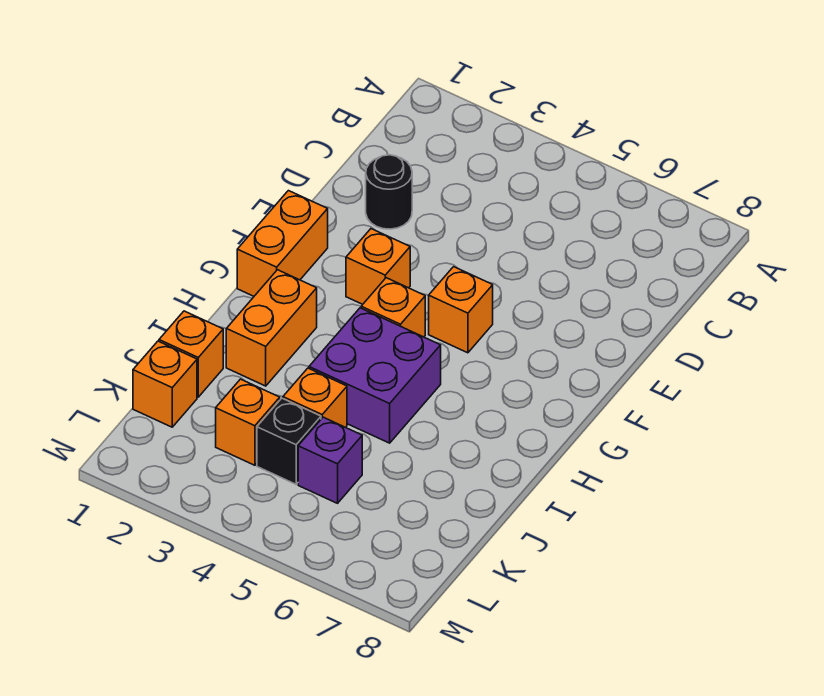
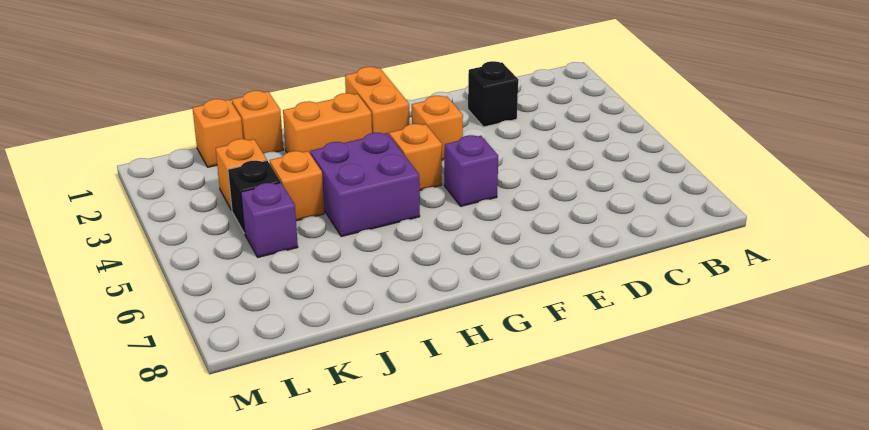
black 1x1 round brick [366,155,412,229] -> black 1x1 brick [468,61,518,127]
orange 1x2 brick [237,191,328,296] -> orange 1x2 brick turned to [345,67,409,134]
orange 1x1 brick [429,267,493,353] -> purple 1x1 brick [444,135,498,206]

